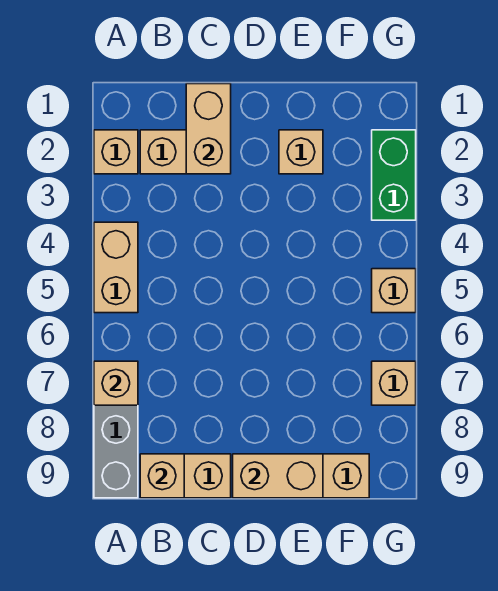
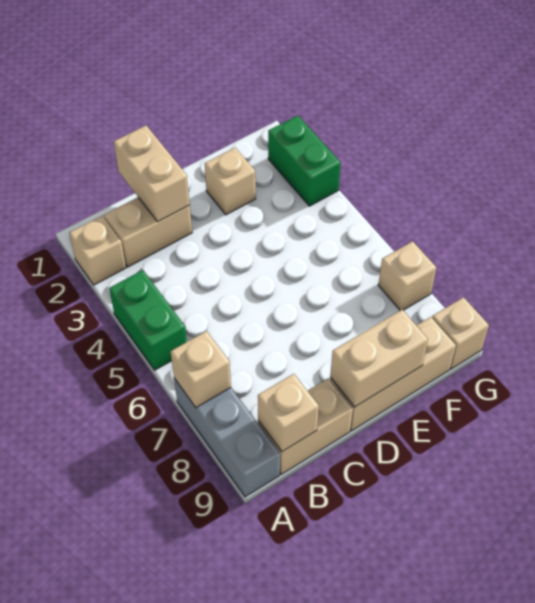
tan 1x2 brick [94,222,138,313] -> green 1x2 brick [109,270,187,370]
tan 1x1 brick [372,269,416,313] -> tan 1x1 brick moved to [432,297,489,369]

